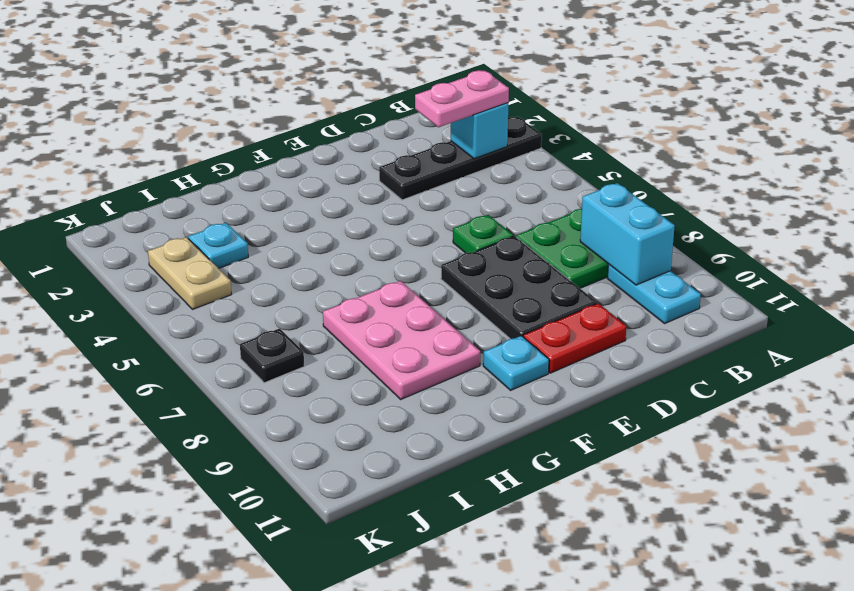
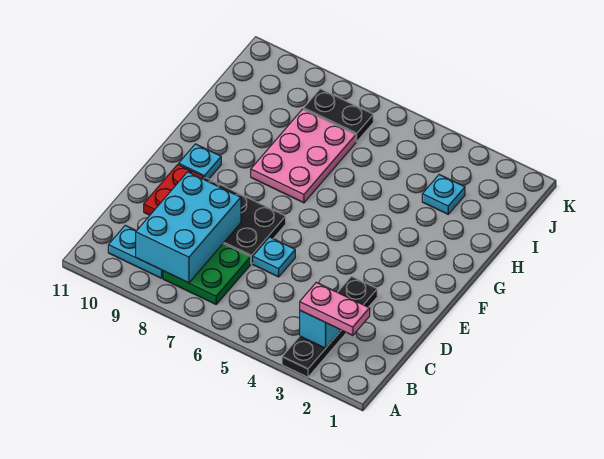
pink 1x2 plate [415,70,509,127] -> pink 1x2 plate turned to [300,282,370,335]
cyan 1x2 brick [580,183,675,285] -> cyan 2x3 brick [136,172,241,283]
green 1x1 plate [453,215,513,253] -> cyan 1x1 plate [253,237,295,277]
pink 2x3 plate [323,281,480,399] -> pink 2x3 plate turned to [251,109,356,203]
tan 1x2 plate [148,237,231,309] -> none
black 1x1 plate [240,328,304,383] -> black 1x2 plate [303,89,373,142]

